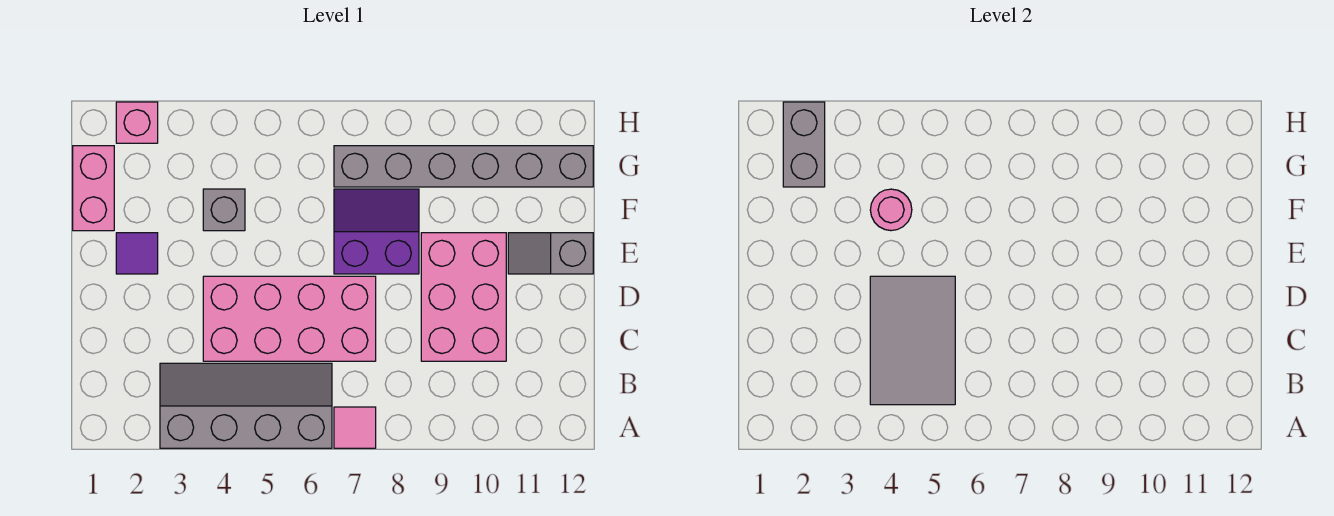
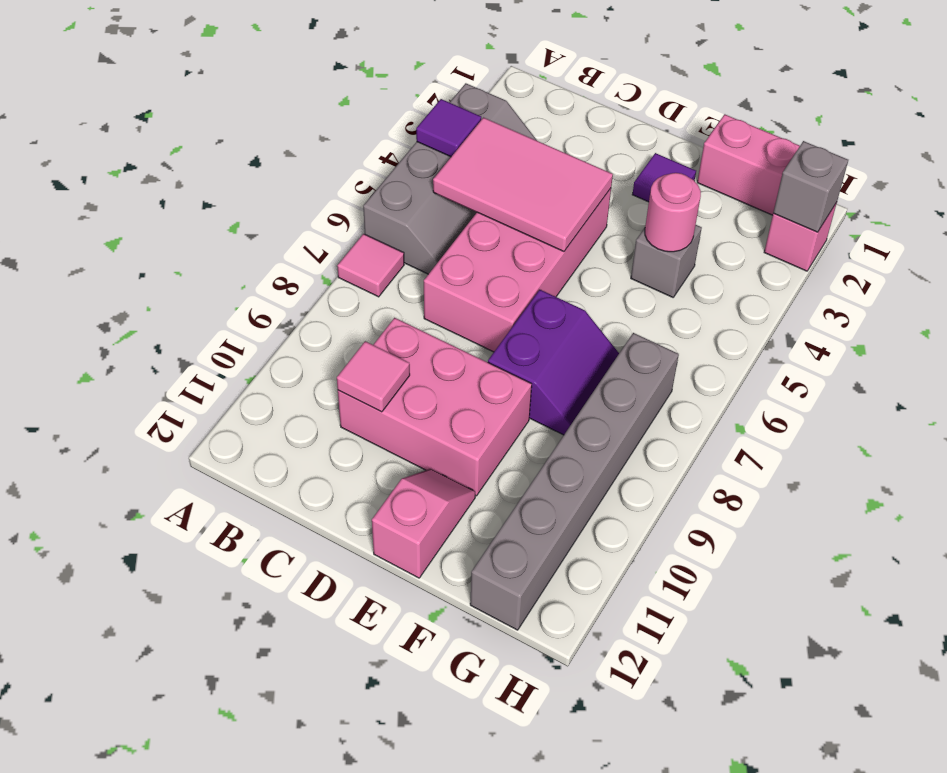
none -> purple 1x1 tile [416,99,481,157]
grey 2x3 tile [870,276,955,405] -> pink 2x3 tile [433,118,613,251]
none -> pink 1x1 tile [337,341,410,412]
grey 1x2 slope [508,233,593,274] -> pink 1x2 slope [372,469,475,578]
grey 1x2 brick [783,102,825,187] -> grey 1x1 brick [773,141,848,232]

